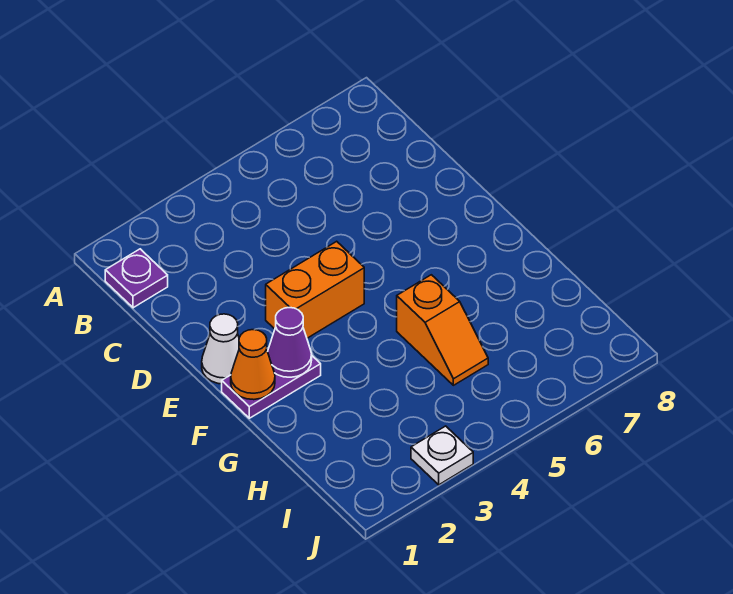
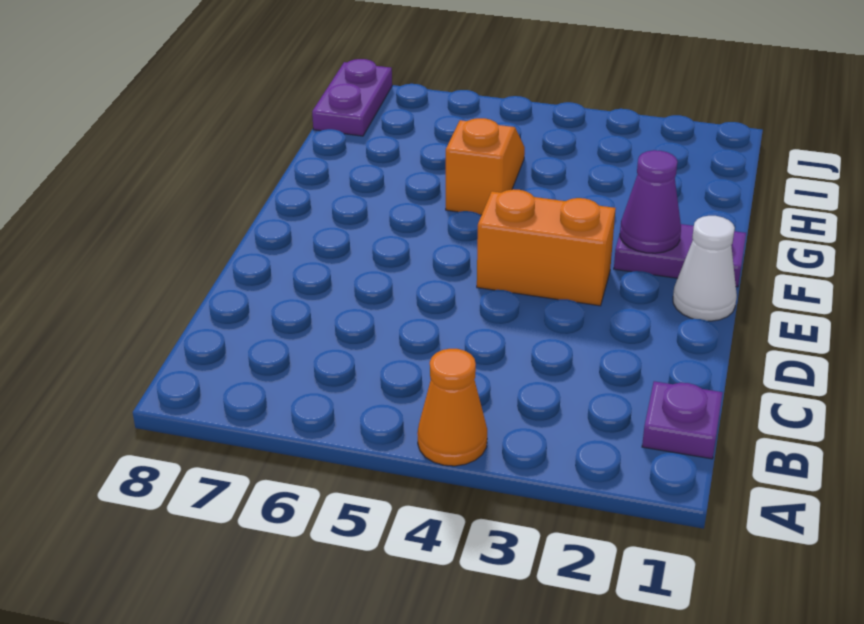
orange 1x1 cone [231,330,275,400] -> orange 1x1 cone moved to [417,349,487,466]
none -> purple 1x2 plate [312,59,392,136]
white 1x1 plate [411,426,473,485] -> none

